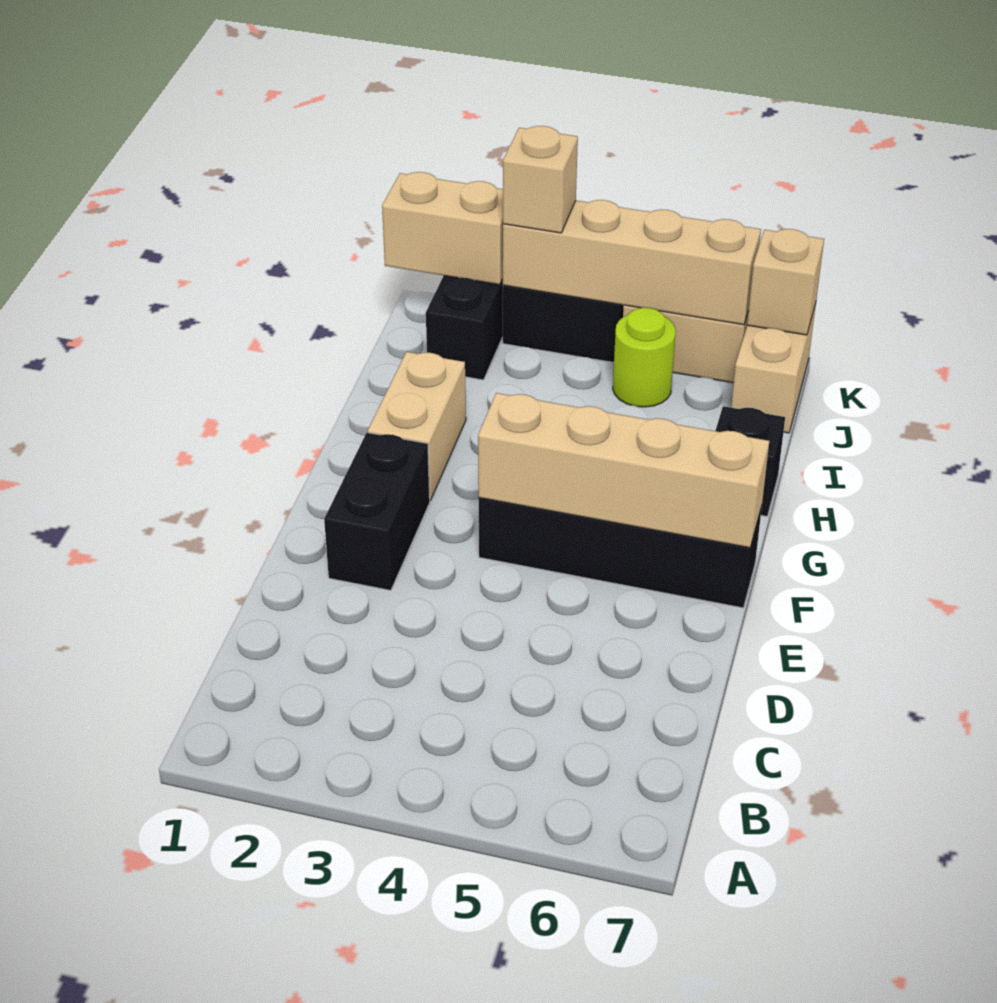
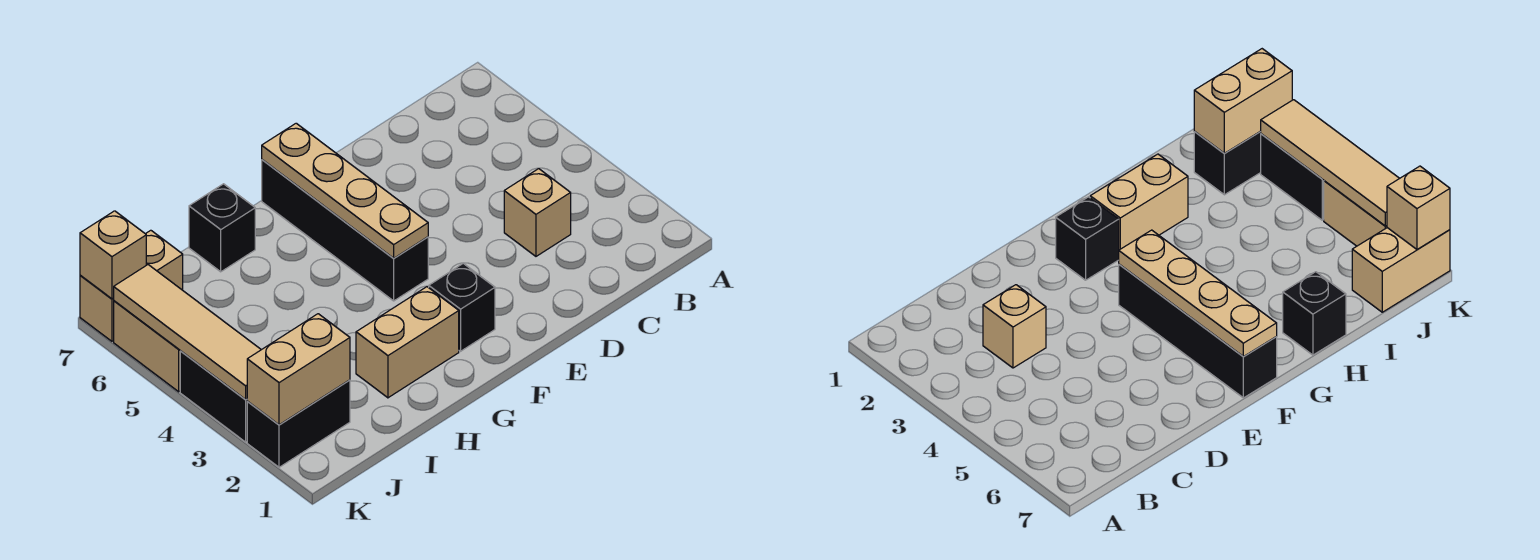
black 1x2 brick [324,433,430,590] -> black 1x1 brick [429,263,495,351]
tan 1x4 brick [478,393,769,548] -> tan 1x4 plate [262,123,428,258]
lime 1x1 round brick [613,308,676,407] -> none
tan 1x2 brick [382,172,503,285] -> tan 1x2 brick turned to [247,314,350,425]
tan 1x4 brick [503,200,761,325] -> tan 1x4 tile [114,265,261,400]
tan 1x1 brick [503,126,578,233] -> tan 1x1 brick moved to [504,169,571,256]

